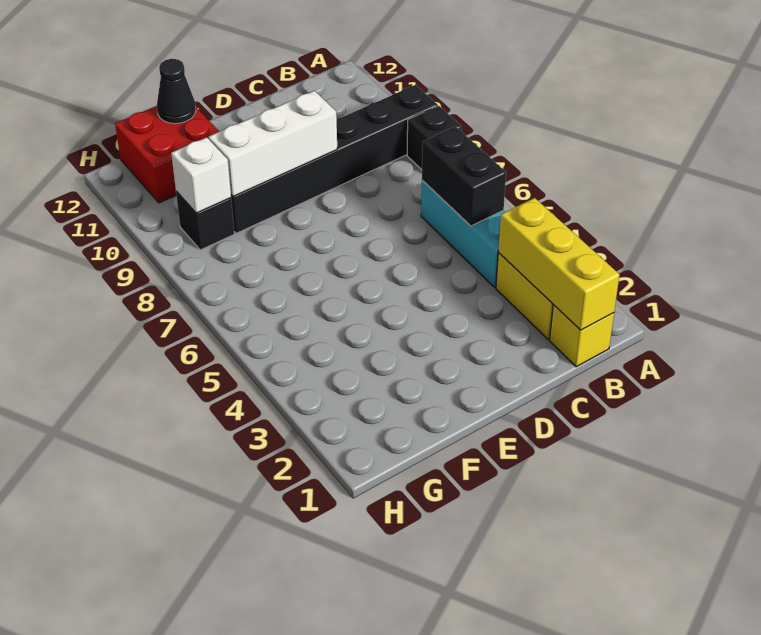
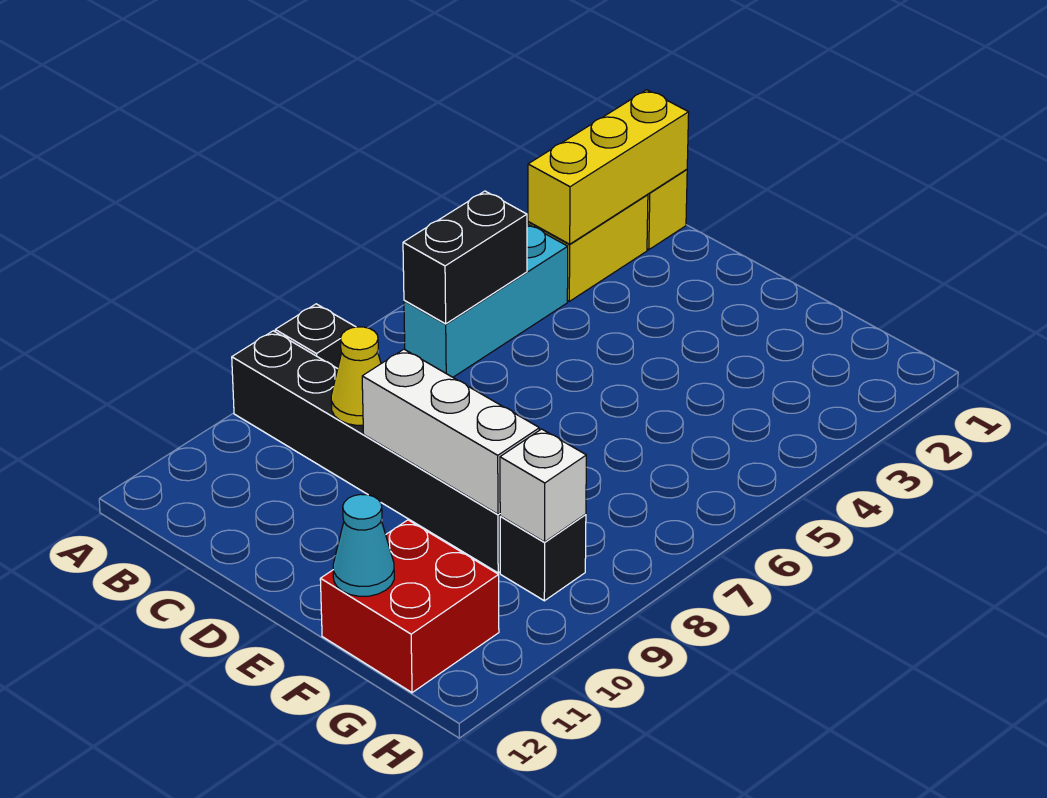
none -> yellow 1x1 cone [331,327,381,425]
black 1x1 cone [157,59,196,124] -> cyan 1x1 cone [333,494,394,596]

